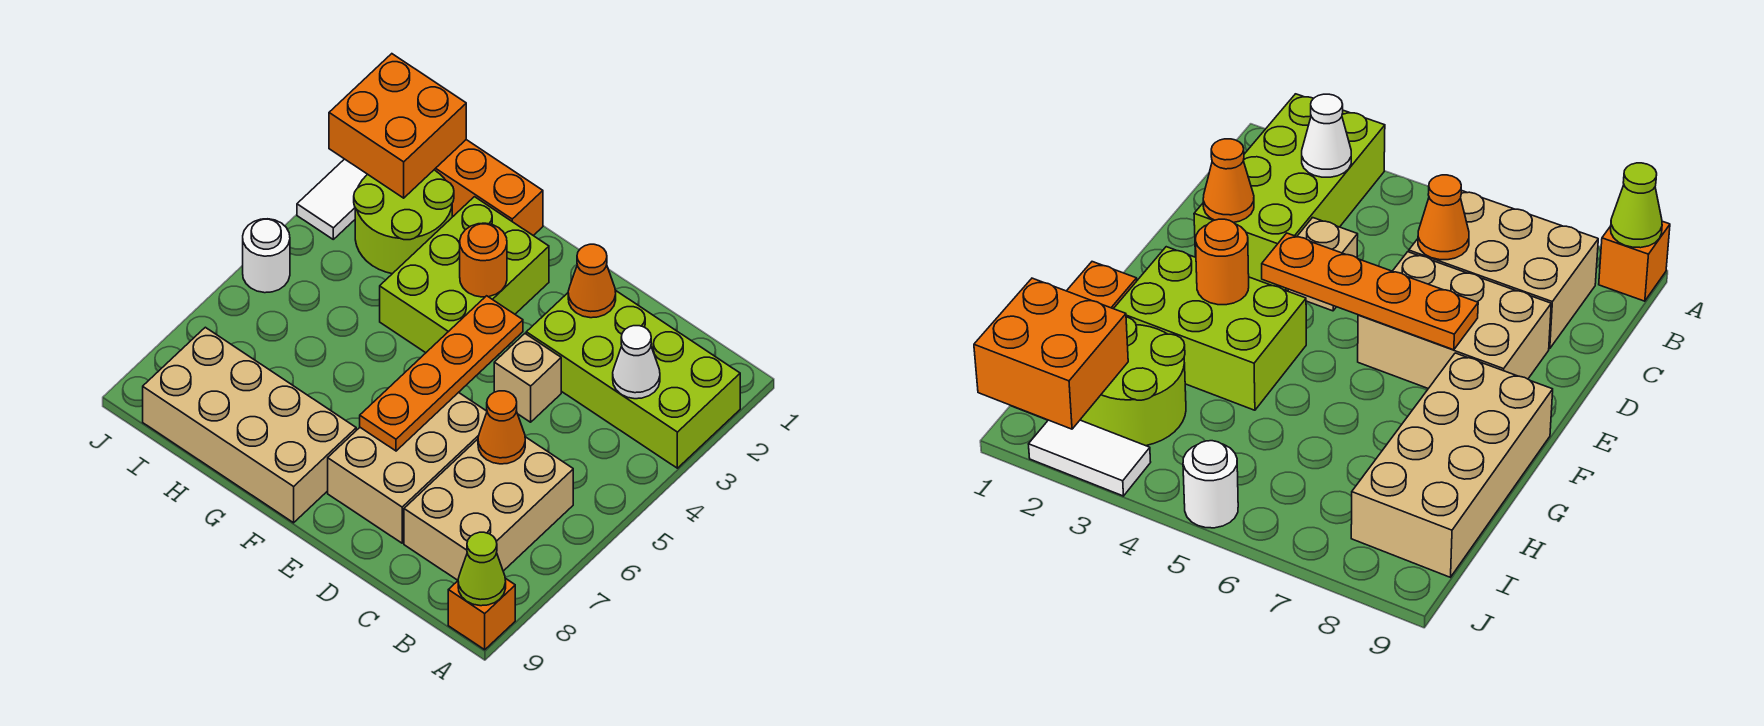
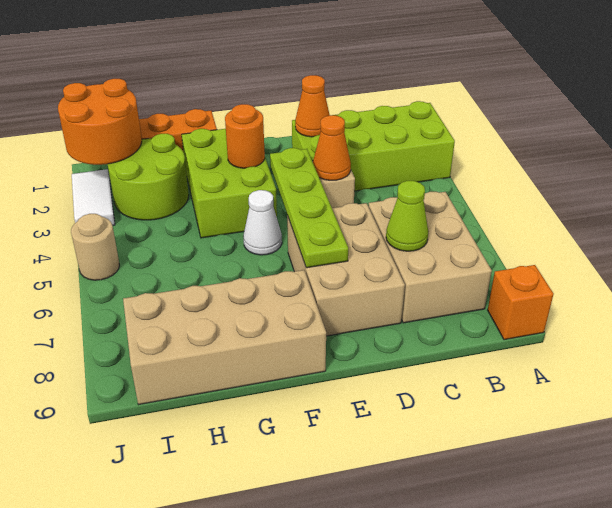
lime 1x1 cone [458,532,506,606] -> lime 1x1 cone moved to [386,181,428,251]
white 1x1 cone [613,326,660,399] -> white 1x1 cone moved to [243,190,282,255]
orange 1x1 cone [478,391,525,464] -> orange 1x1 cone moved to [313,115,351,180]
orange 1x4 plate [360,296,523,451] -> lime 1x4 plate [270,148,348,268]
orange 2x2 brick [329,54,466,198] -> orange 2x2 round brick [58,79,142,165]
white 1x1 round brick [243,219,290,293] -> tan 1x1 round brick [71,214,119,280]

